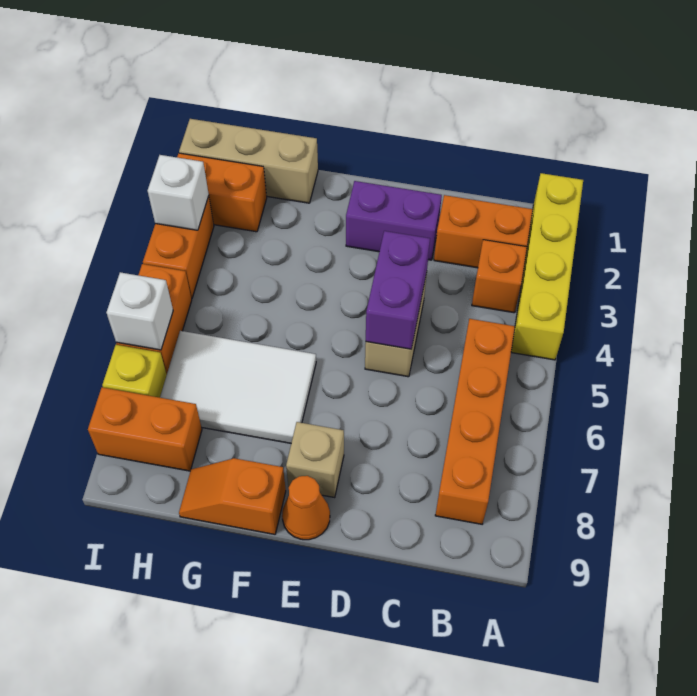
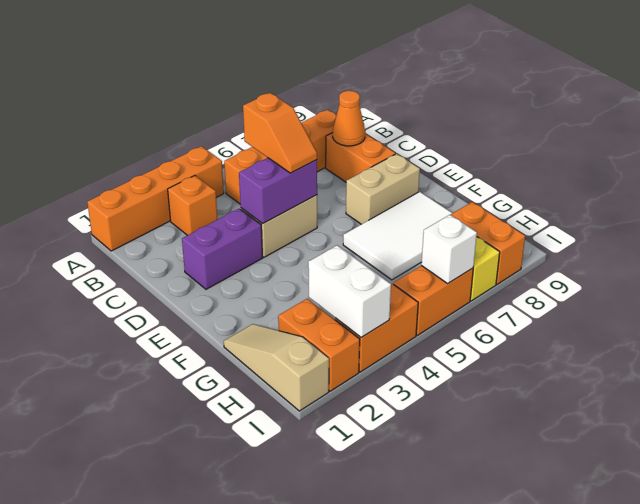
yellow 1x4 brick [511,173,583,360] -> orange 1x4 brick [87,146,224,251]
orange 1x2 brick [434,195,533,268] -> orange 1x2 brick moved to [326,133,395,182]
purple 1x2 brick [346,181,442,260] -> purple 1x2 brick turned to [182,209,262,289]
tan 1x1 brick [286,422,344,498] -> tan 1x2 brick [346,154,420,224]
orange 1x1 cone [282,476,330,540] -> orange 1x1 cone moved to [333,91,365,146]
white 2x3 tile [160,331,316,443] -> white 2x3 tile turned to [343,192,452,280]
orange 1x2 slope [179,458,286,534] -> orange 1x2 slope moved to [243,93,317,173]
tan 1x3 brick [179,119,318,203] -> tan 1x3 slope [224,324,329,411]
white 1x1 brick [148,155,209,230] -> white 1x2 brick [308,245,391,338]

